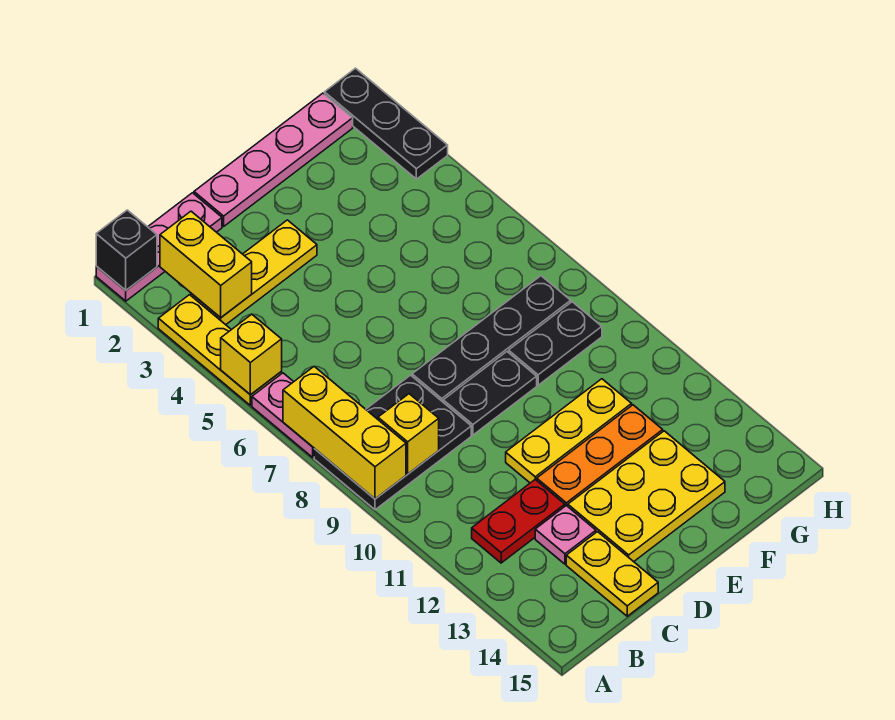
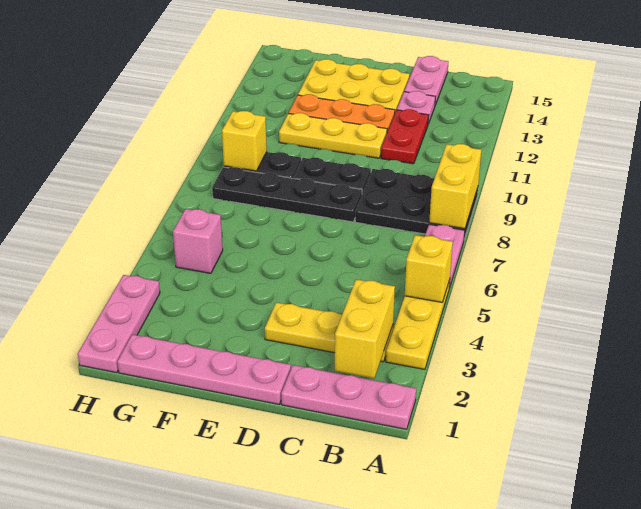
black 1x1 brick [96,210,157,290] -> none
yellow 1x3 brick [283,367,406,499] -> yellow 1x2 brick [429,144,481,229]
yellow 1x1 brick [378,394,439,474] -> yellow 1x1 brick moved to [222,111,267,171]
red 1x2 plate [472,480,565,563] -> red 1x2 plate turned to [381,109,429,164]
yellow 1x2 plate [566,532,658,616] -> pink 1x2 plate [404,56,448,105]
none -> pink 1x1 brick [173,209,223,273]
black 1x3 plate [325,68,448,179] -> pink 1x3 plate [78,275,160,373]

